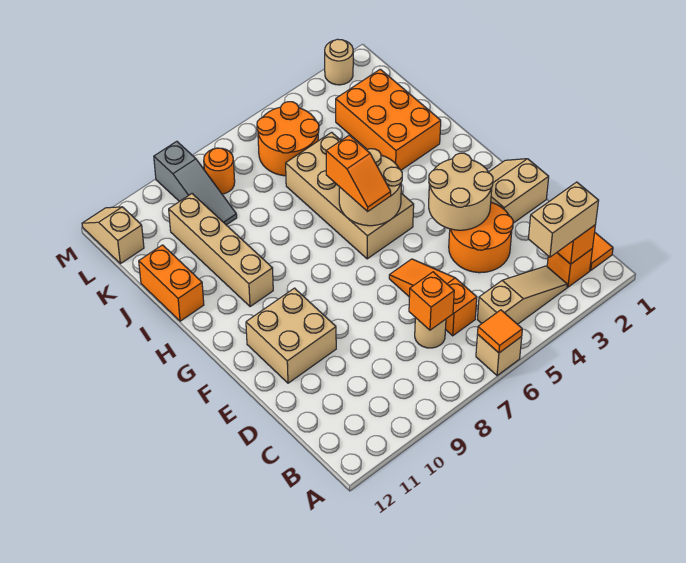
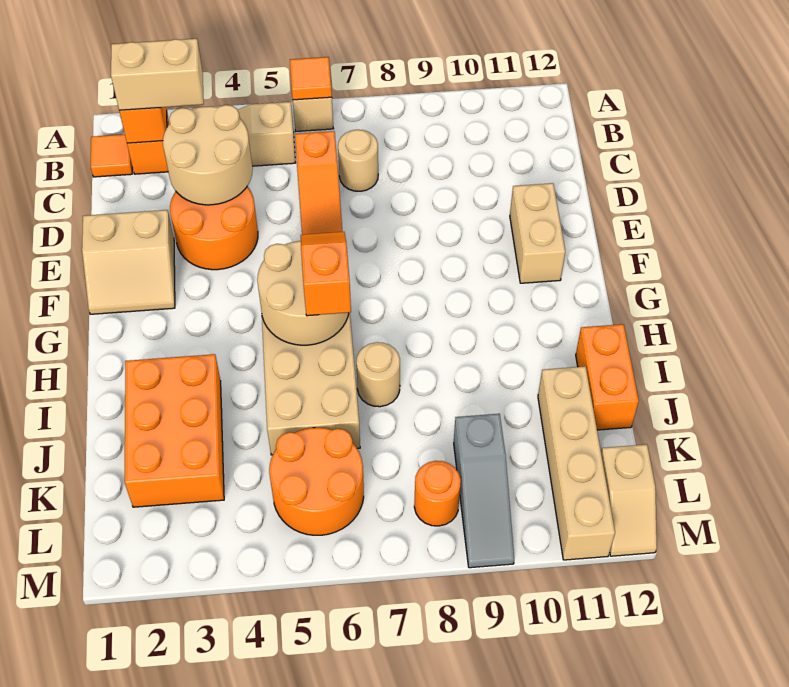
orange 1x1 brick [409,272,454,330] -> none
tan 2x2 round brick [429,153,493,230] -> tan 2x2 round brick moved to [163,105,253,205]
tan 2x2 brick [246,288,336,383] -> tan 1x2 brick [510,183,565,283]
tan 1x4 brick [169,194,273,307] -> tan 1x4 brick moved to [538,366,615,560]
grey 1x3 slope [154,141,237,225] -> grey 1x3 slope turned to [454,414,514,568]
tan 1x1 round brick [325,39,353,85] -> tan 1x1 round brick moved to [356,342,400,407]

